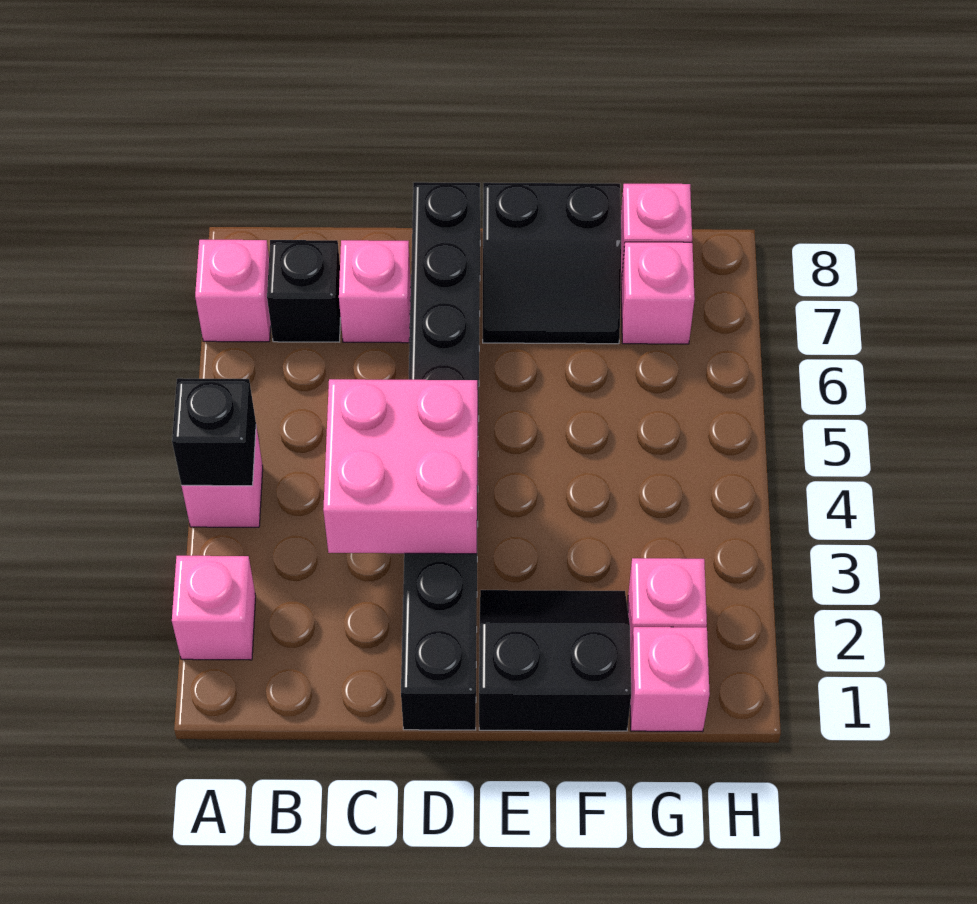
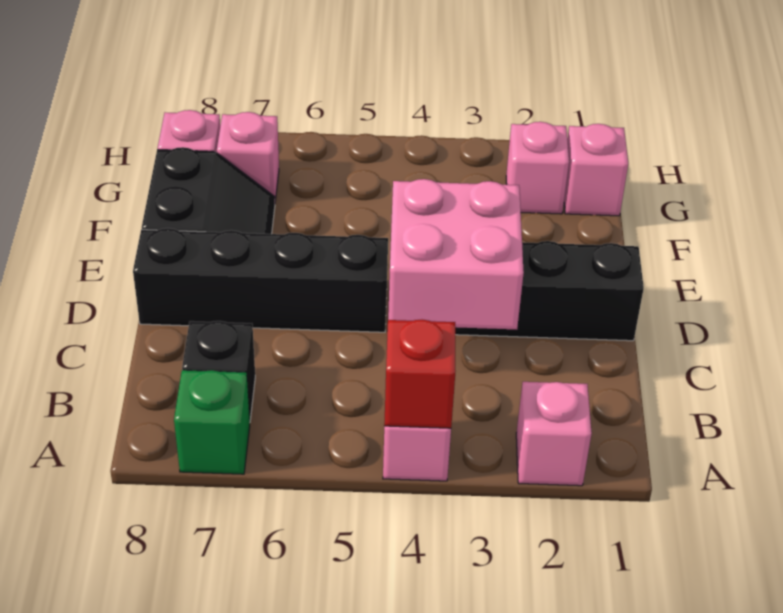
black 1x1 brick [172,378,256,486] -> red 1x1 brick [384,320,456,428]
pink 1x1 brick [195,240,271,342] -> green 1x1 brick [174,370,250,474]
pink 1x1 brick [339,240,411,343] -> none
black 2x2 slope [479,590,631,731] -> none

